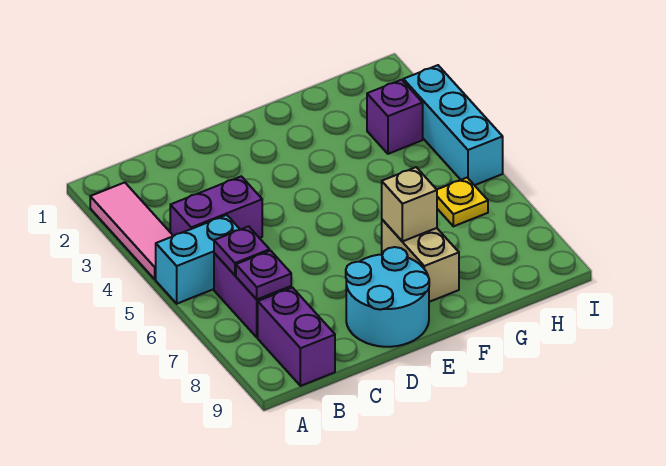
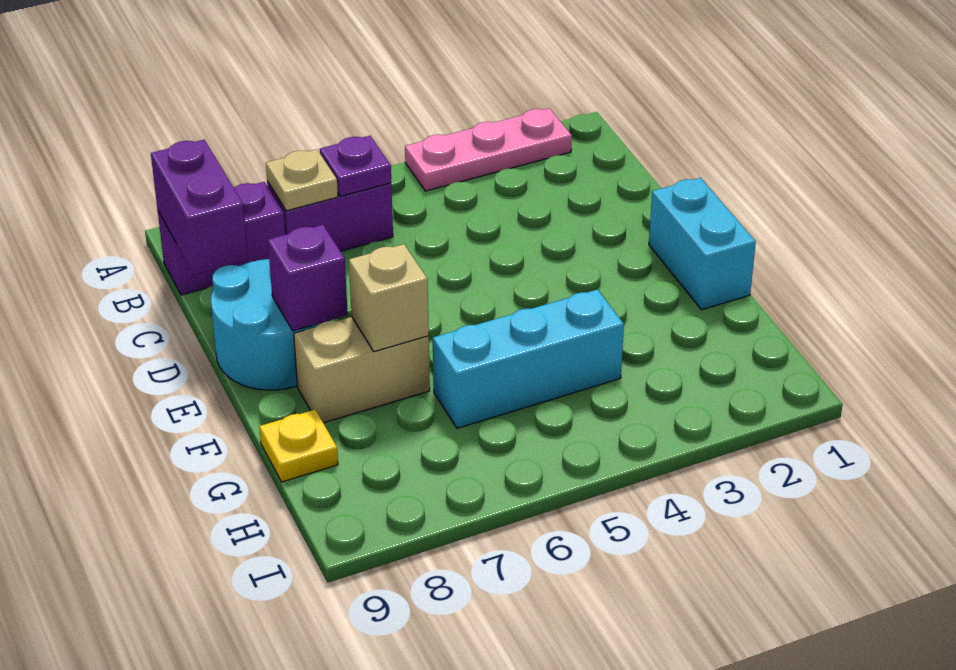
pink 1x3 tile [90,182,173,279] -> pink 1x3 plate [405,108,572,191]
cyan 1x2 brick [156,215,240,304] -> cyan 1x2 brick moved to [649,178,756,310]
purple 1x2 brick [170,176,262,238] -> purple 1x2 brick moved to [151,140,248,275]
purple 1x1 plate [236,251,291,299] -> tan 1x1 plate [266,149,338,211]
purple 1x1 brick [367,80,423,154] -> purple 1x1 brick moved to [268,225,348,331]
yellow 1x1 plate [437,178,488,226] -> yellow 1x1 plate moved to [259,410,338,482]
cyan 1x3 brick [403,65,503,185] -> cyan 1x3 brick moved to [433,289,624,428]

